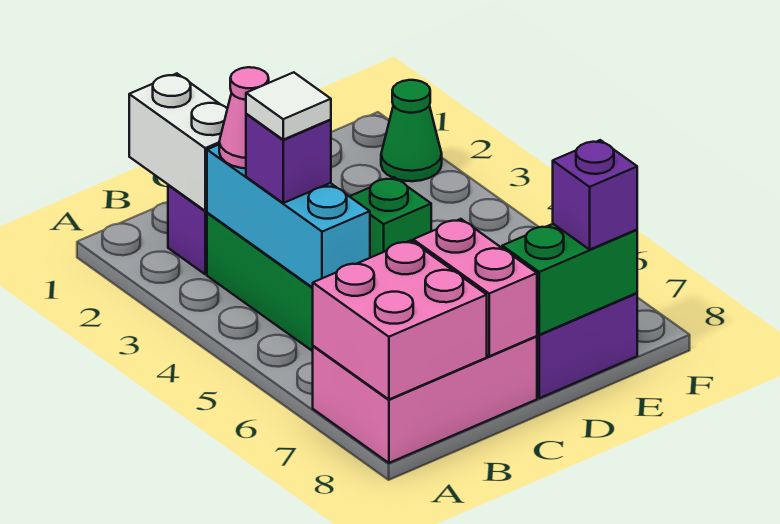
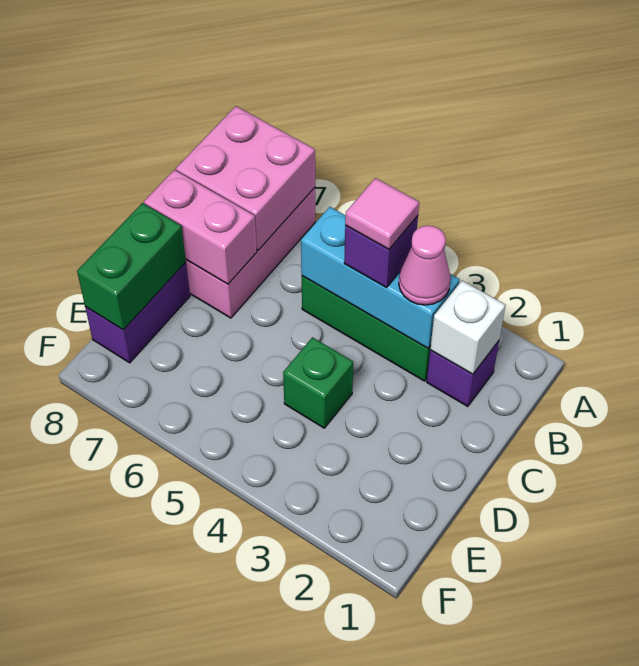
white 1x2 brick [129,74,227,211] -> white 1x1 brick [430,281,506,374]
white 1x1 tile [246,72,331,140] -> pink 1x1 tile [345,178,419,249]
purple 1x1 brick [553,140,637,249] -> none
green 1x1 cone [381,80,442,181] -> none

